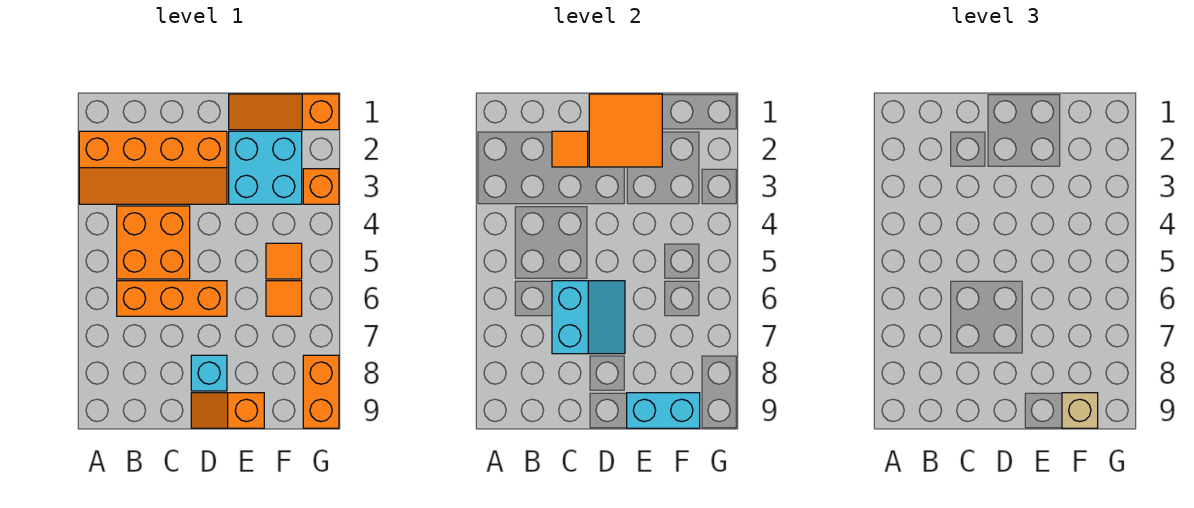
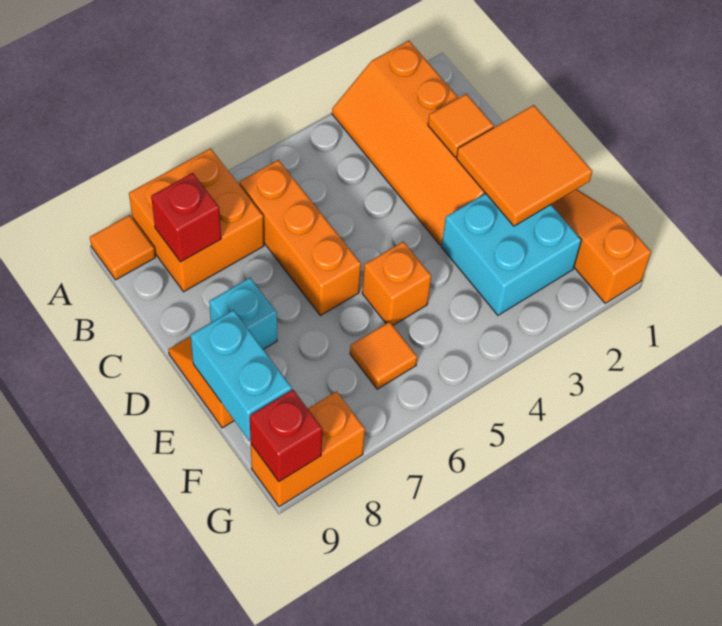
orange 2x2 brick [117,206,190,279] -> orange 2x2 brick moved to [129,148,264,292]
none -> red 1x1 brick [151,173,221,262]
cyan 2x2 slope [552,281,625,354] -> none
orange 1x1 tile [266,243,302,279] -> orange 1x1 tile moved to [90,215,155,280]
tan 1x1 brick [1062,393,1098,428] -> none
orange 1x1 brick [303,169,339,204] -> orange 1x1 brick moved to [362,242,431,325]
none -> red 1x1 brick [250,390,322,482]

